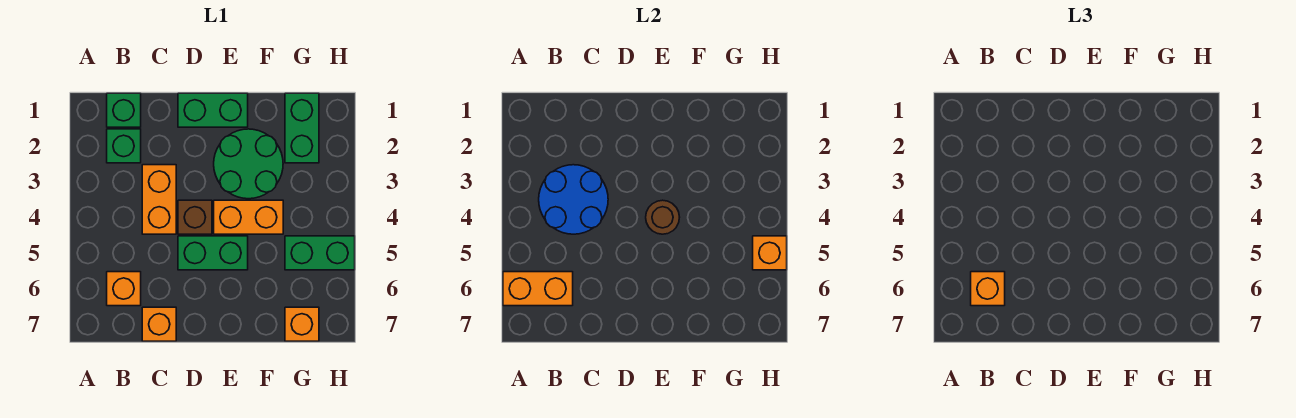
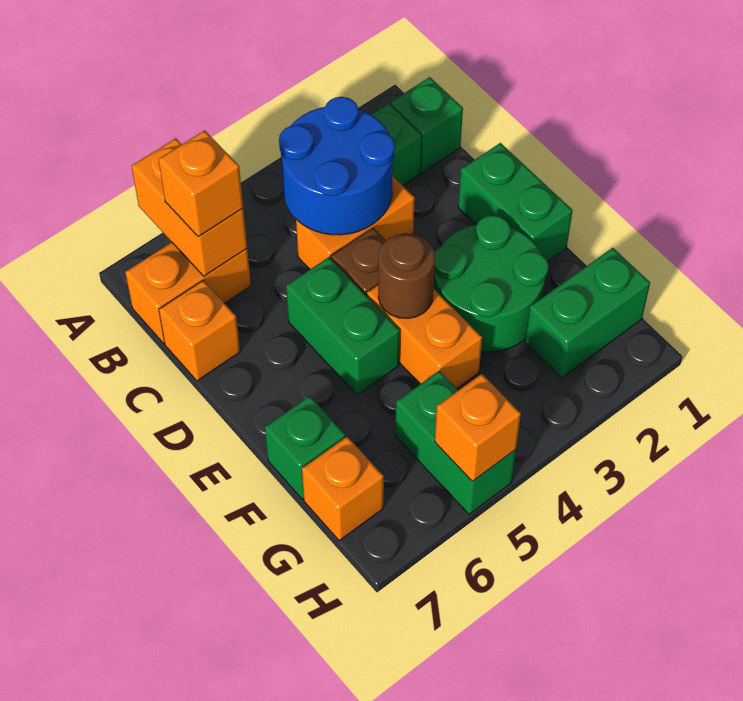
orange 1x1 brick [107,272,141,306] -> orange 1x2 brick [125,242,251,343]
none -> green 1x1 brick [265,396,345,499]

